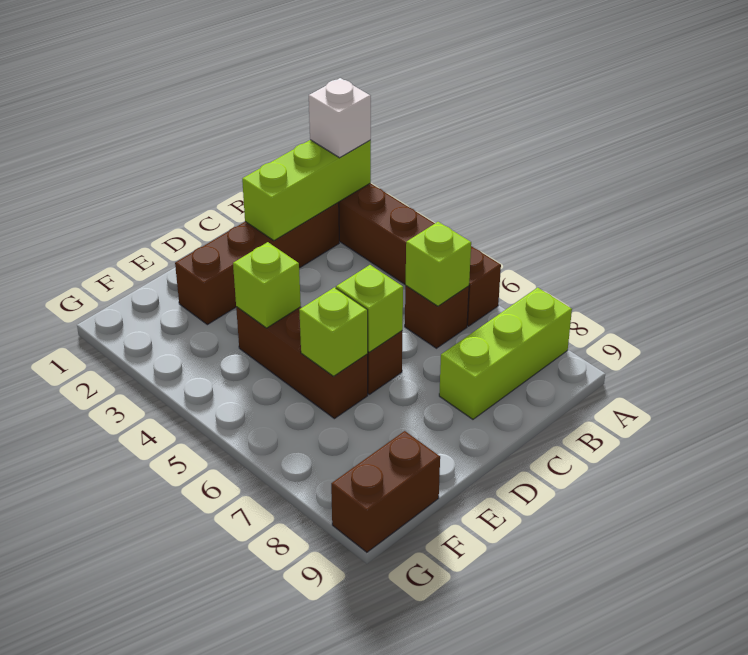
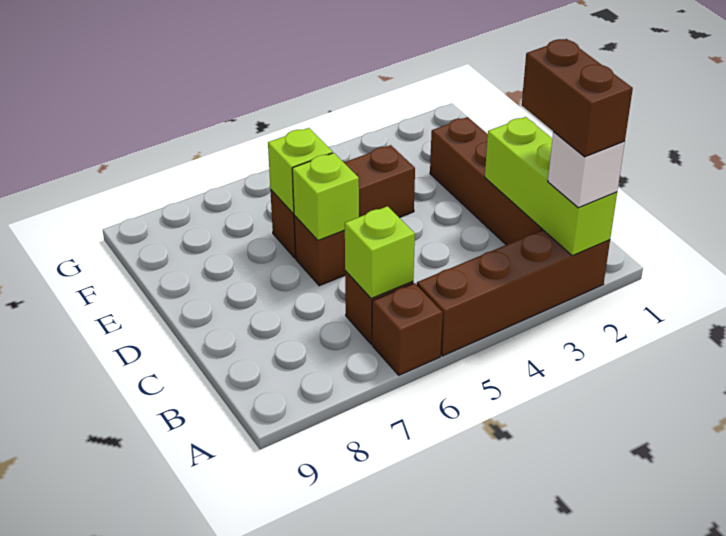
lime 1x3 brick [439,288,572,419] -> none
lime 1x1 brick [233,242,301,328] -> none
brown 1x2 brick [331,431,440,552] -> brown 1x2 brick moved to [522,39,633,157]

